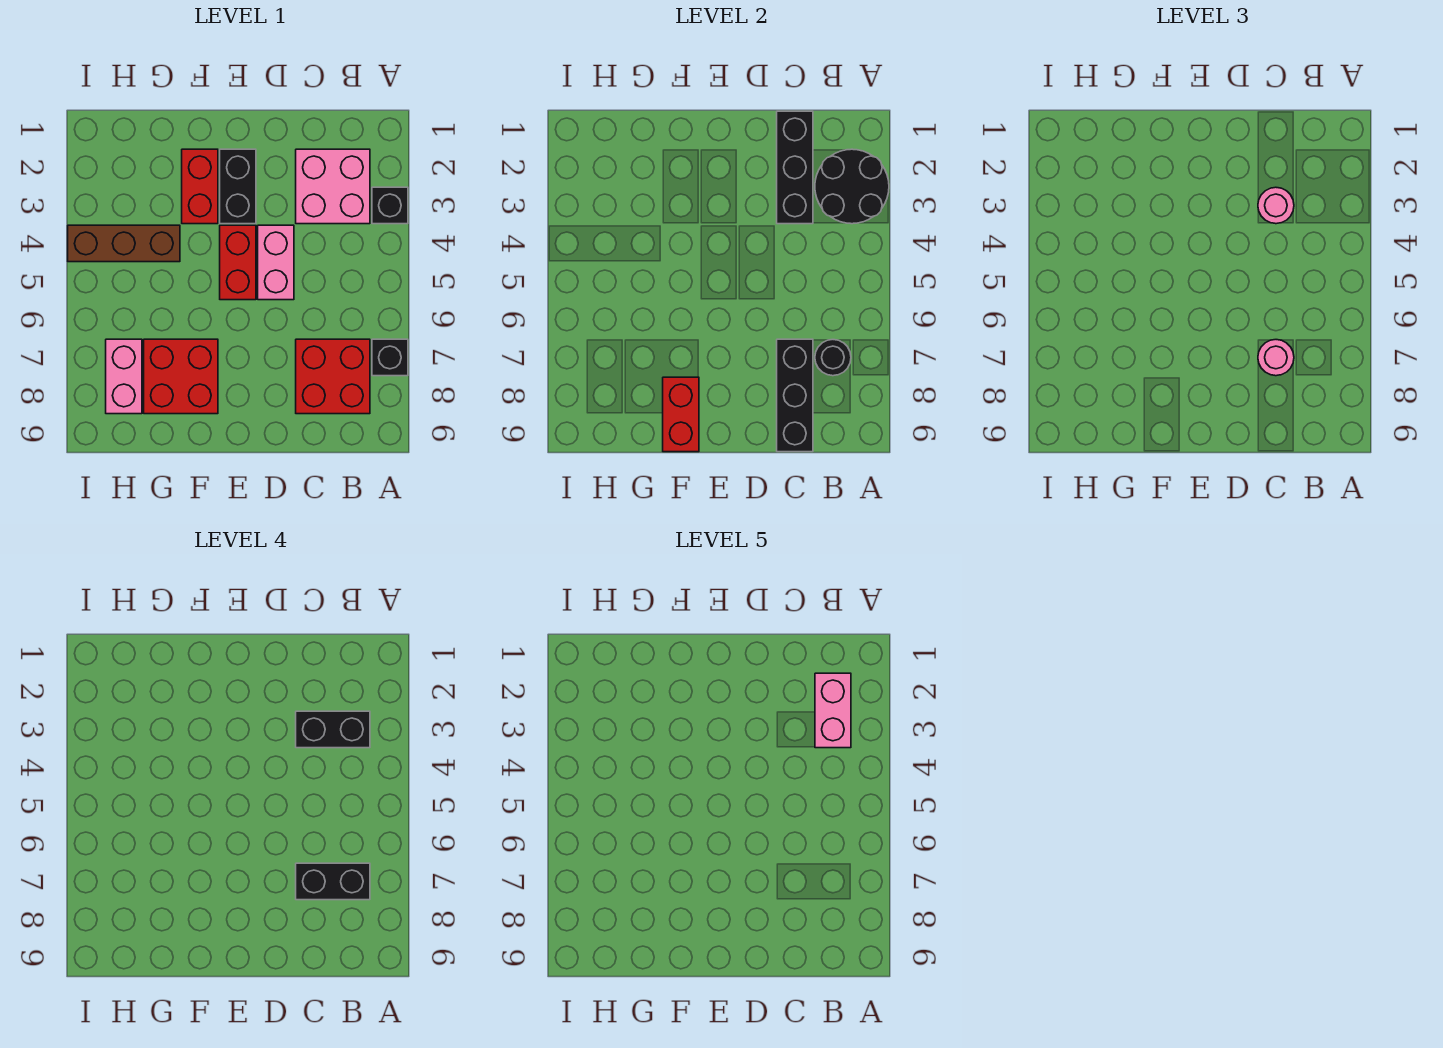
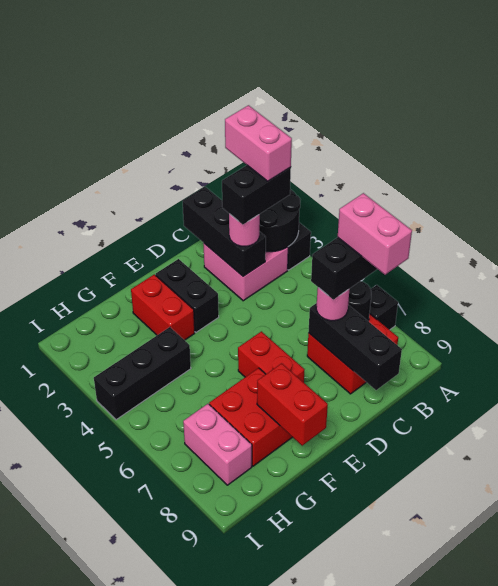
pink 1x2 brick [258,225,294,300] -> pink 1x2 brick moved to [338,193,412,275]
red 1x2 brick [220,225,256,300] -> red 1x2 brick moved to [238,331,304,382]
brown 1x3 brick [68,225,180,262] -> black 1x3 brick [94,327,191,420]

